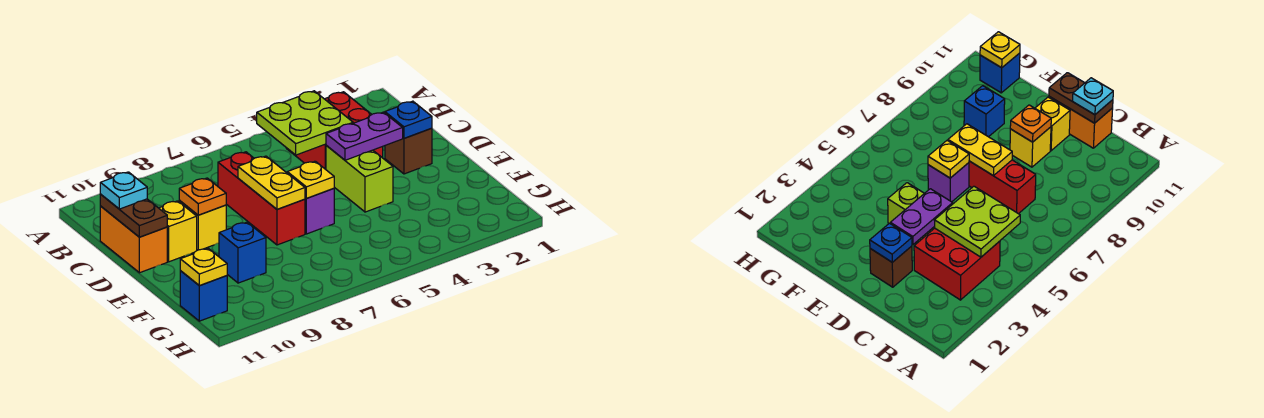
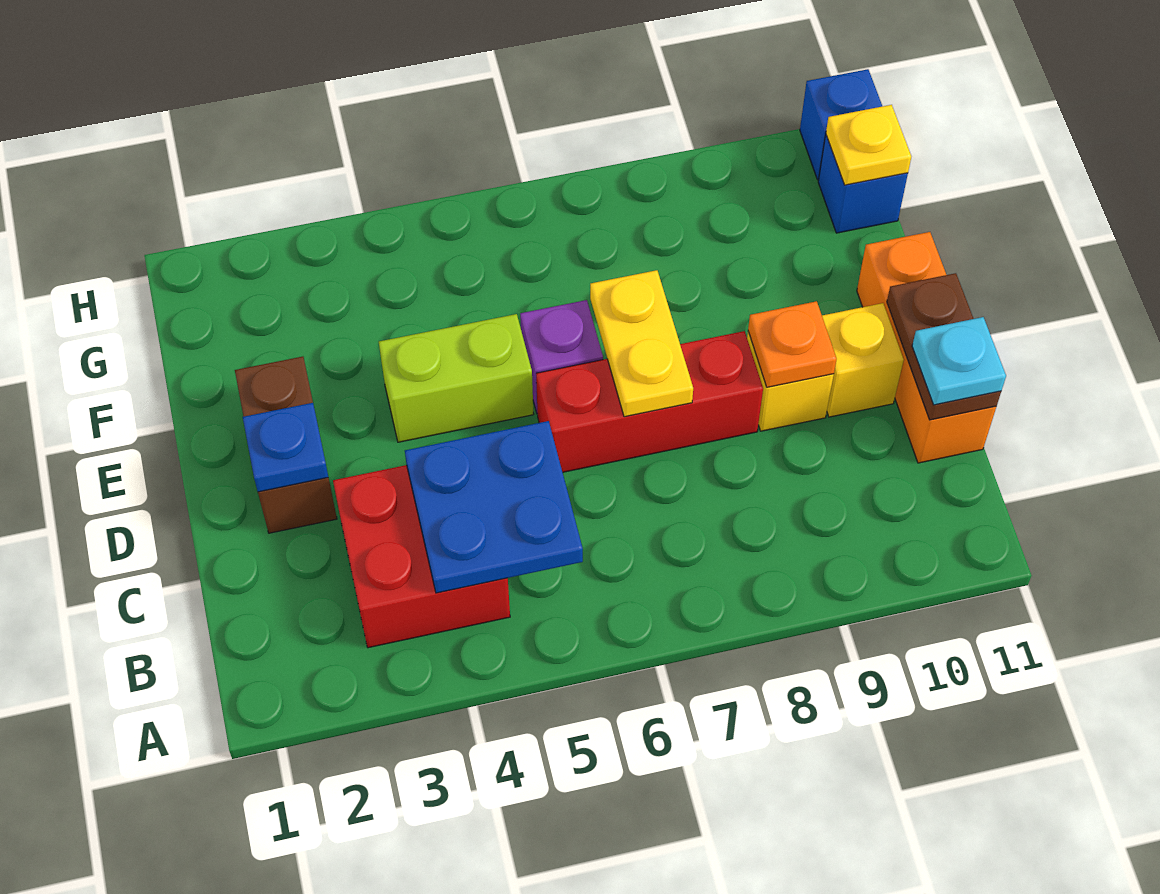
lime 2x2 plate [257,91,353,155] -> blue 2x2 plate [405,421,583,593]
red 1x3 brick [218,152,305,245] -> red 1x3 brick turned to [536,331,763,472]
orange 1x2 brick [100,206,167,273] -> orange 1x3 brick [857,232,996,463]
brown 1x1 brick [385,128,432,174] -> brown 1x2 brick [235,357,337,533]
purple 1x2 plate [326,112,403,160] -> none
lime 1x2 brick [326,146,393,212] -> lime 1x2 brick turned to [379,314,533,442]
yellow 1x1 plate [287,161,334,198] -> none
blue 1x1 brick [219,222,266,283] -> blue 1x1 brick moved to [800,69,882,180]

